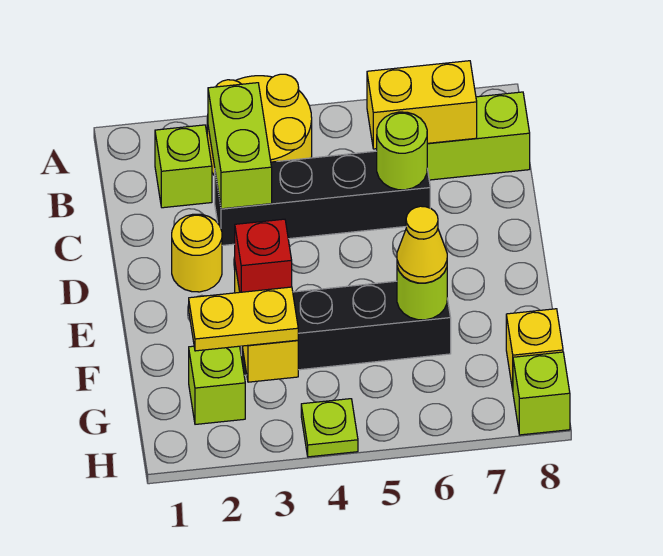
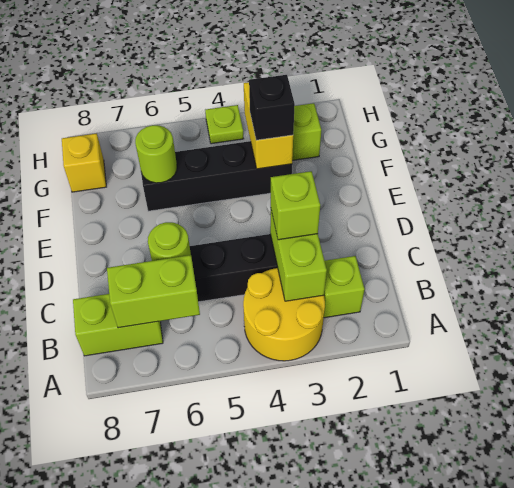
yellow 1x2 brick [367,61,477,149] -> lime 1x2 brick [107,255,200,328]
yellow 1x1 round brick [172,214,222,292] -> none
red 1x1 brick [235,219,292,292] -> black 1x1 brick [249,75,295,140]
yellow 1x1 cone [397,206,447,283] -> none
yellow 1x2 plate [189,287,298,351] -> none
lime 1x1 brick [513,352,570,435] -> lime 1x1 brick moved to [271,171,320,240]

